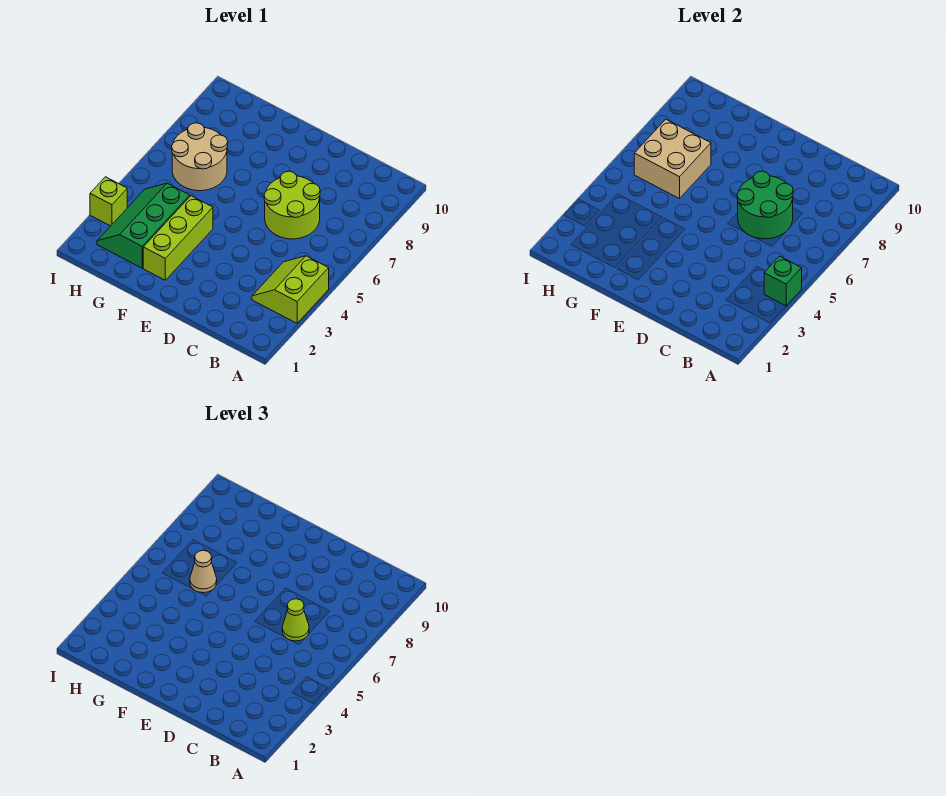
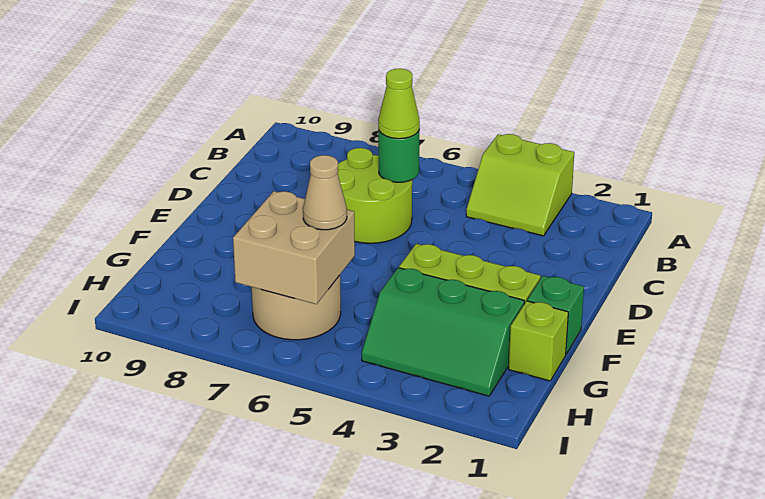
green 1x1 brick [764,256,802,306] -> green 1x1 brick moved to [527,276,584,354]
green 2x2 round brick [737,171,793,239] -> green 1x1 round brick [378,128,419,182]
lime 1x1 brick [90,177,127,226] -> lime 1x1 brick moved to [509,301,568,381]

